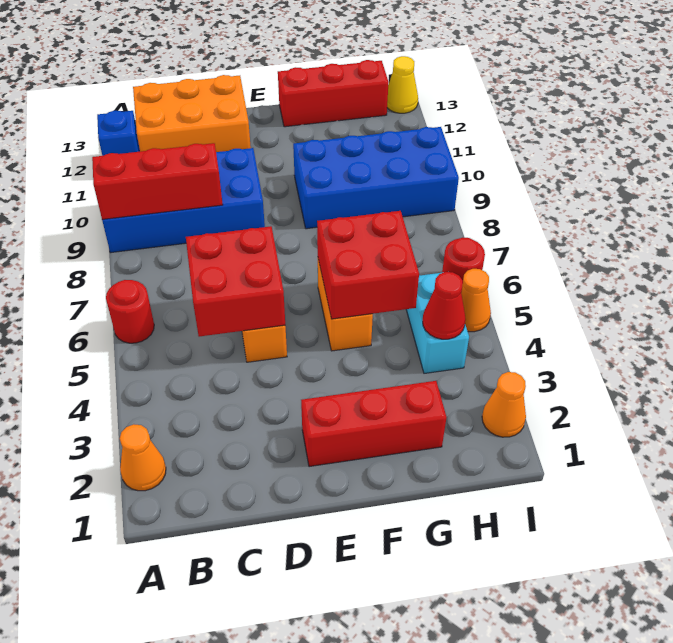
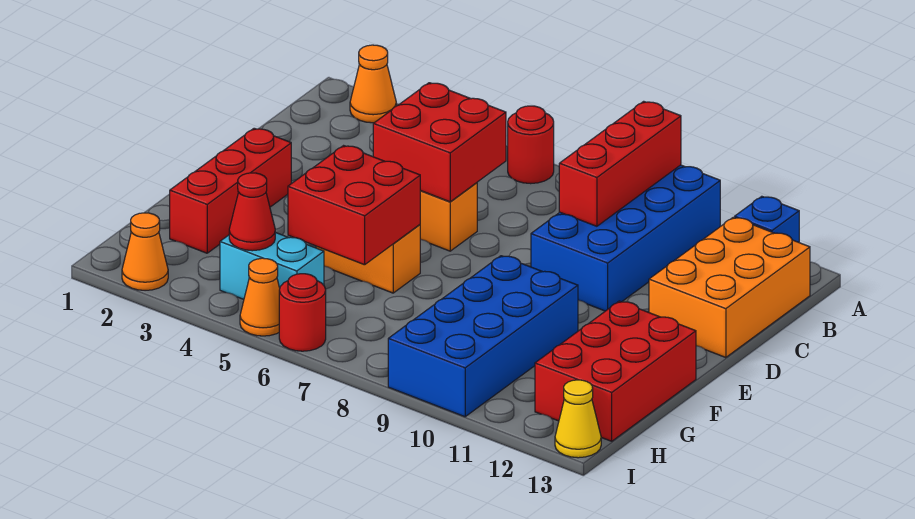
red 1x3 brick [278,60,389,127] -> red 2x3 brick [535,301,696,441]

